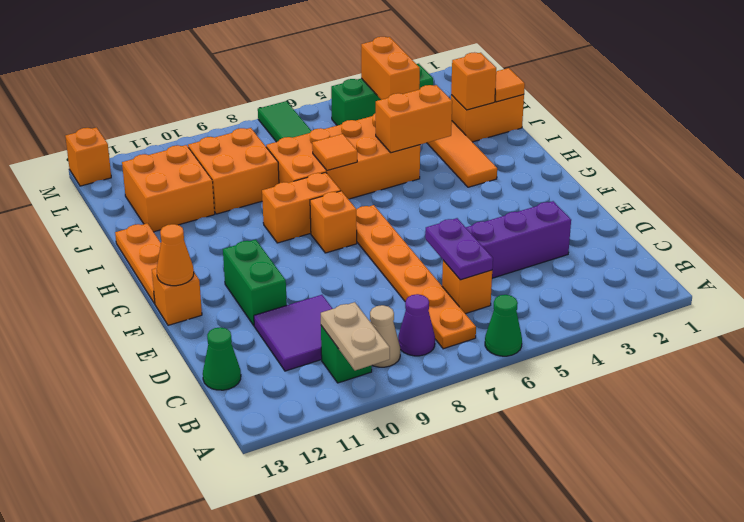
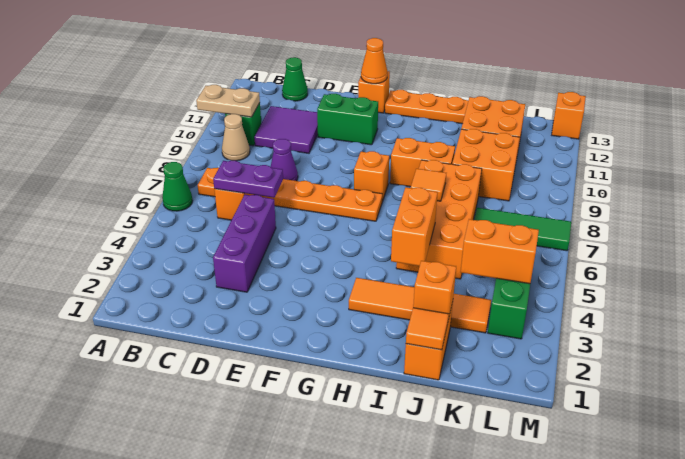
purple 1x1 cone [398,294,435,356] -> purple 1x1 cone moved to [271,139,298,181]
orange 1x2 brick [262,172,341,243] -> orange 1x2 brick turned to [390,138,455,187]

